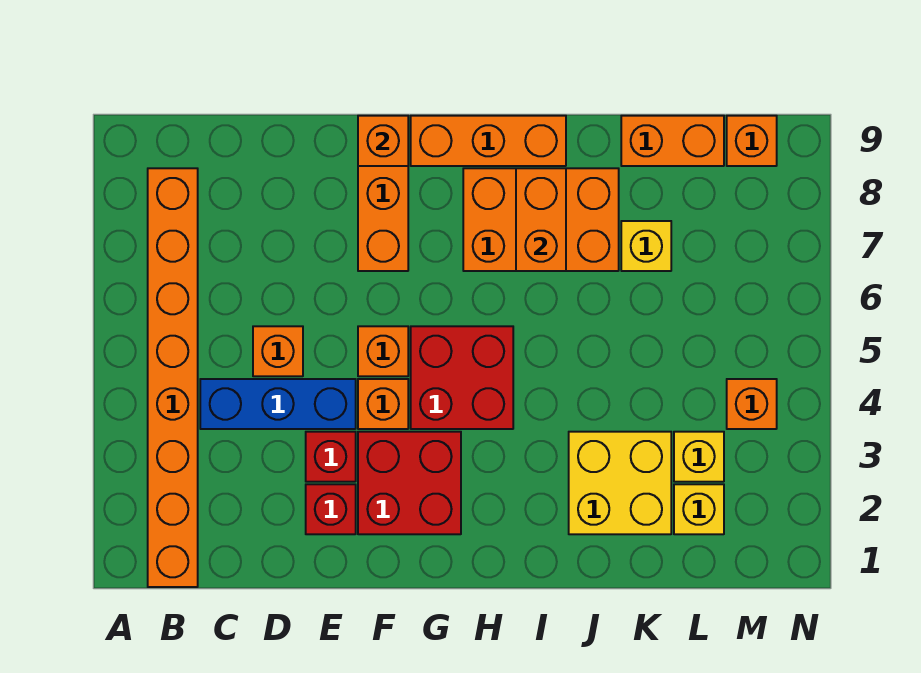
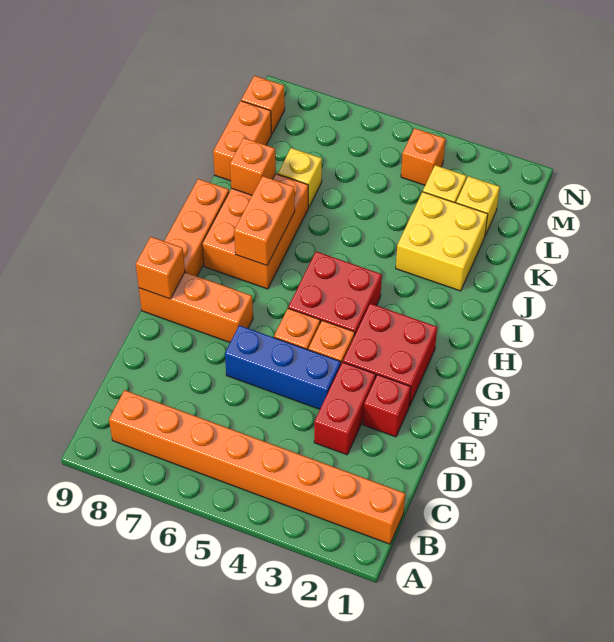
blue 1x3 brick [200,379,356,429] -> blue 1x3 brick turned to [225,325,341,409]
orange 1x1 brick [253,326,303,376] -> orange 1x1 brick moved to [230,138,276,195]
red 1x1 brick [306,432,356,482] -> red 1x2 brick [314,362,376,455]
orange 1x2 brick [516,168,566,271] -> orange 1x2 brick turned to [234,176,295,265]

